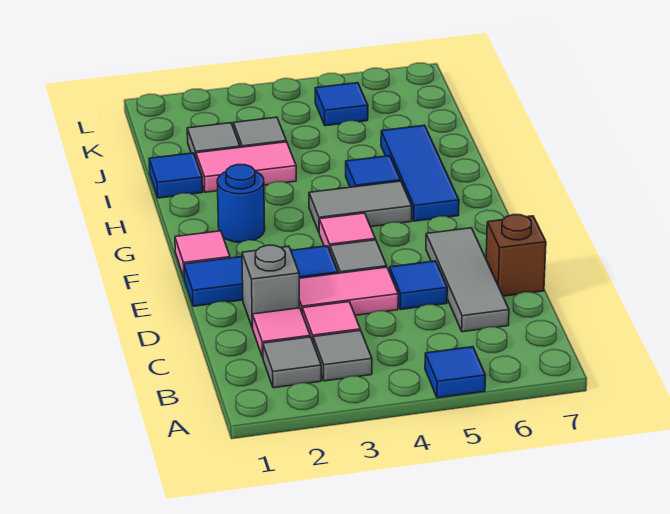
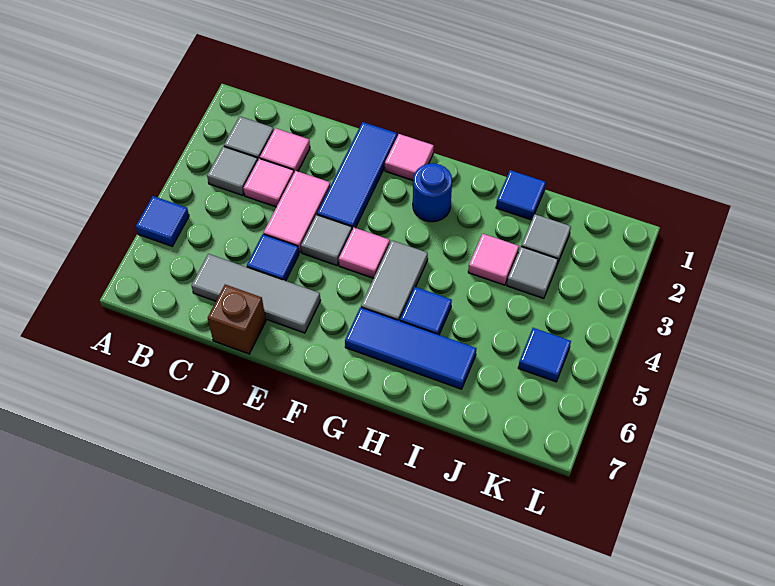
grey 1x1 brick [242,245,300,328] -> none
pink 1x2 tile [196,142,296,192] -> pink 1x1 tile [468,234,519,285]

